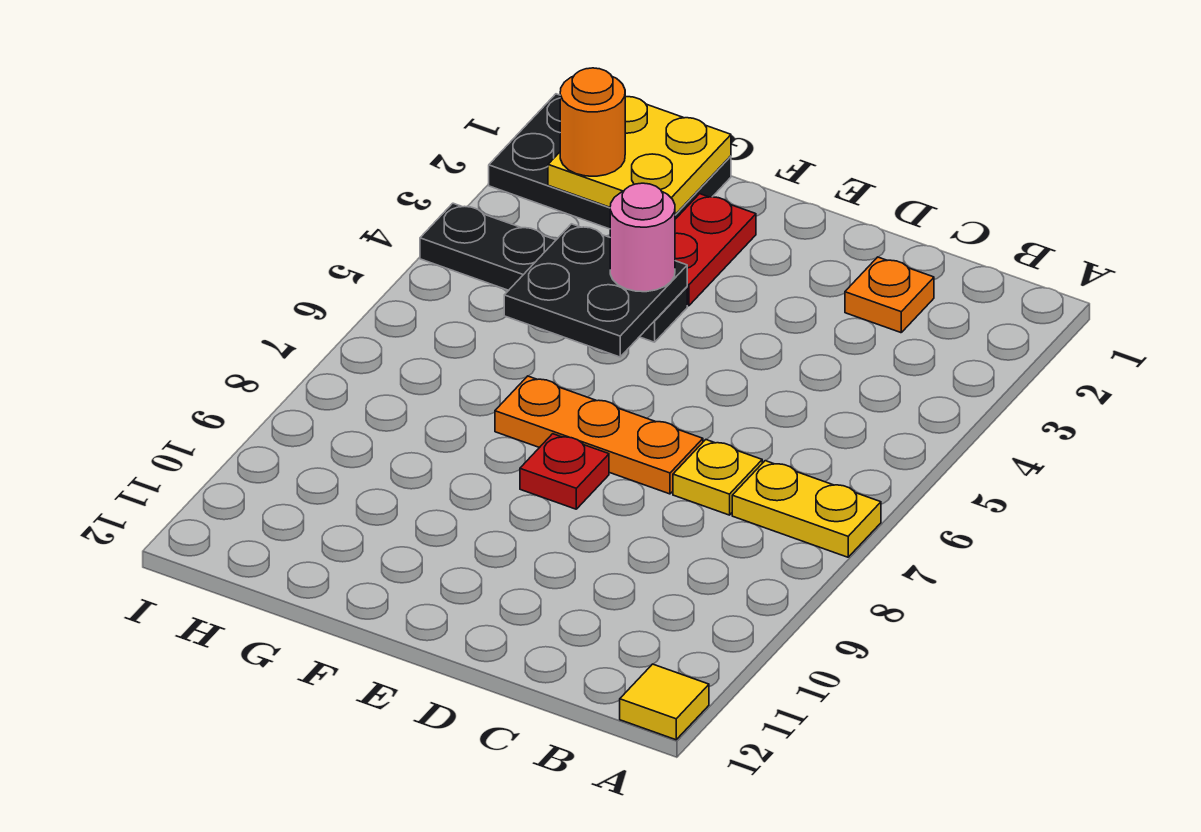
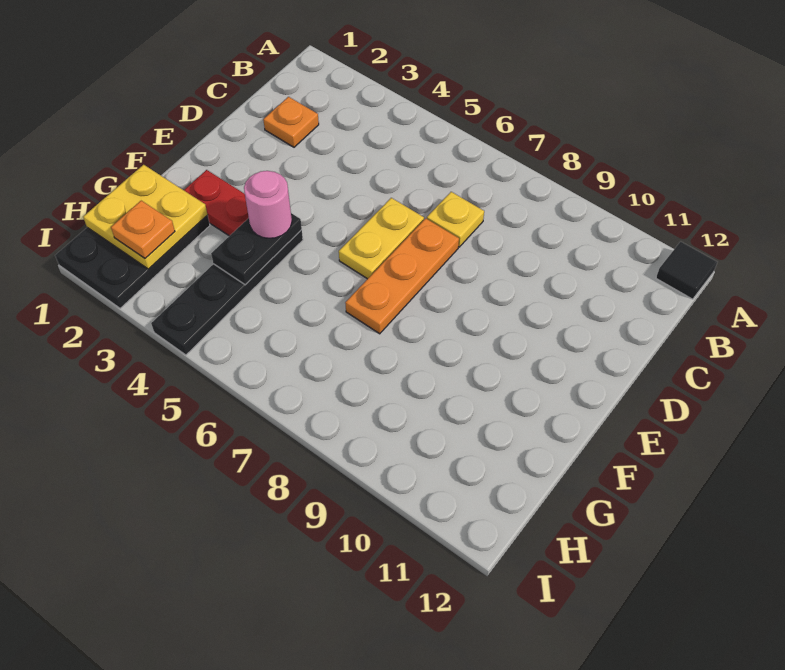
yellow 1x2 plate [732,461,881,557] -> yellow 1x2 plate moved to [339,198,424,279]
yellow 1x1 tile [620,664,709,740] -> black 1x1 tile [656,242,717,299]
red 1x1 plate [520,434,609,509] -> none
black 2x2 plate [504,224,687,357] -> black 1x2 plate [211,213,302,285]
orange 1x1 round brick [560,68,625,176] -> orange 1x1 plate [111,201,175,258]

